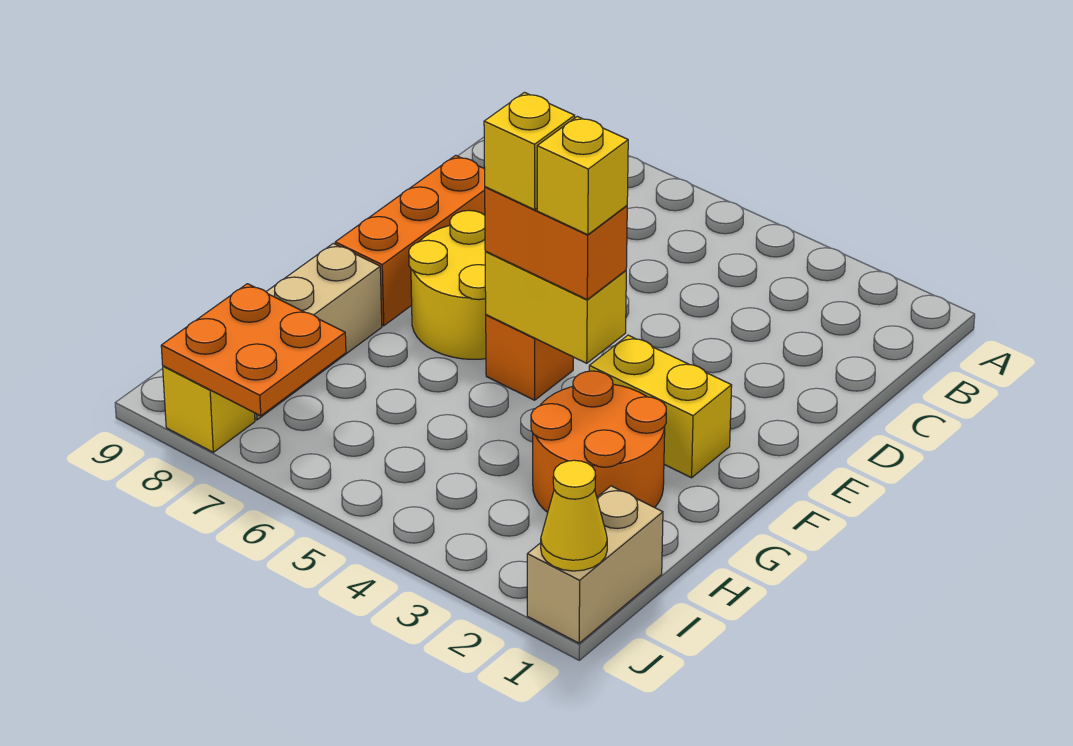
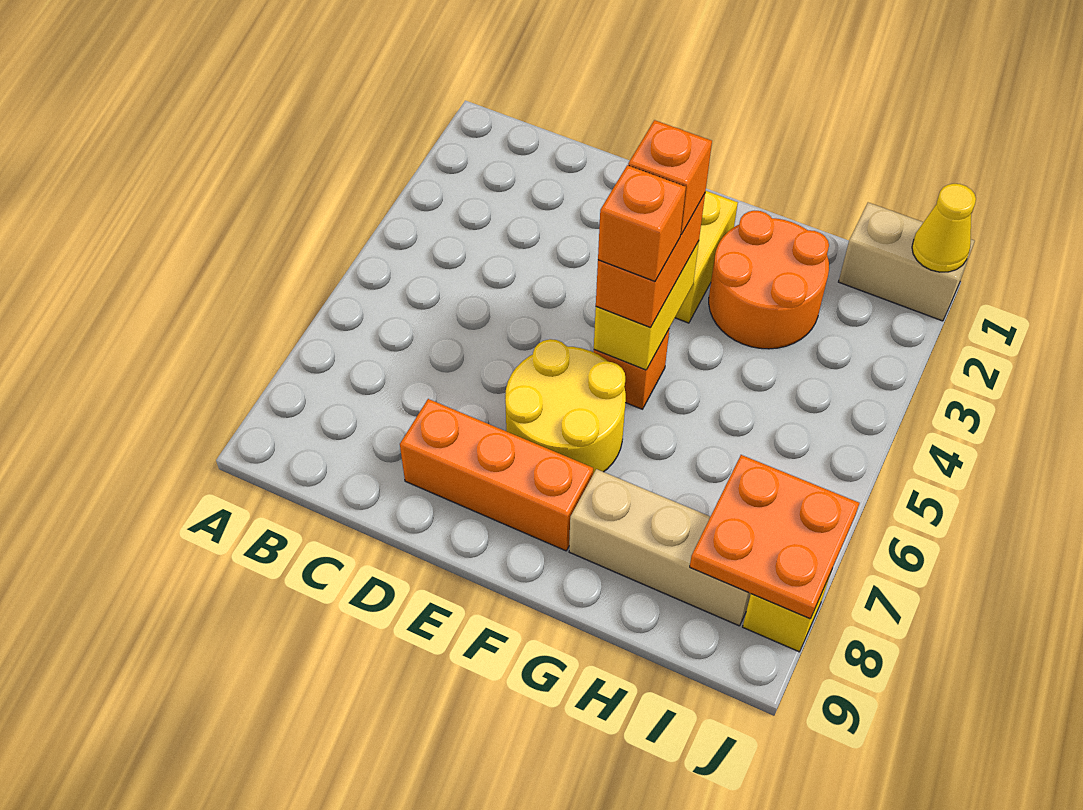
yellow 1x1 brick [537,116,628,235] -> orange 1x1 brick [628,120,712,235]
yellow 1x1 brick [484,92,575,210] -> orange 1x1 brick [598,165,686,281]

